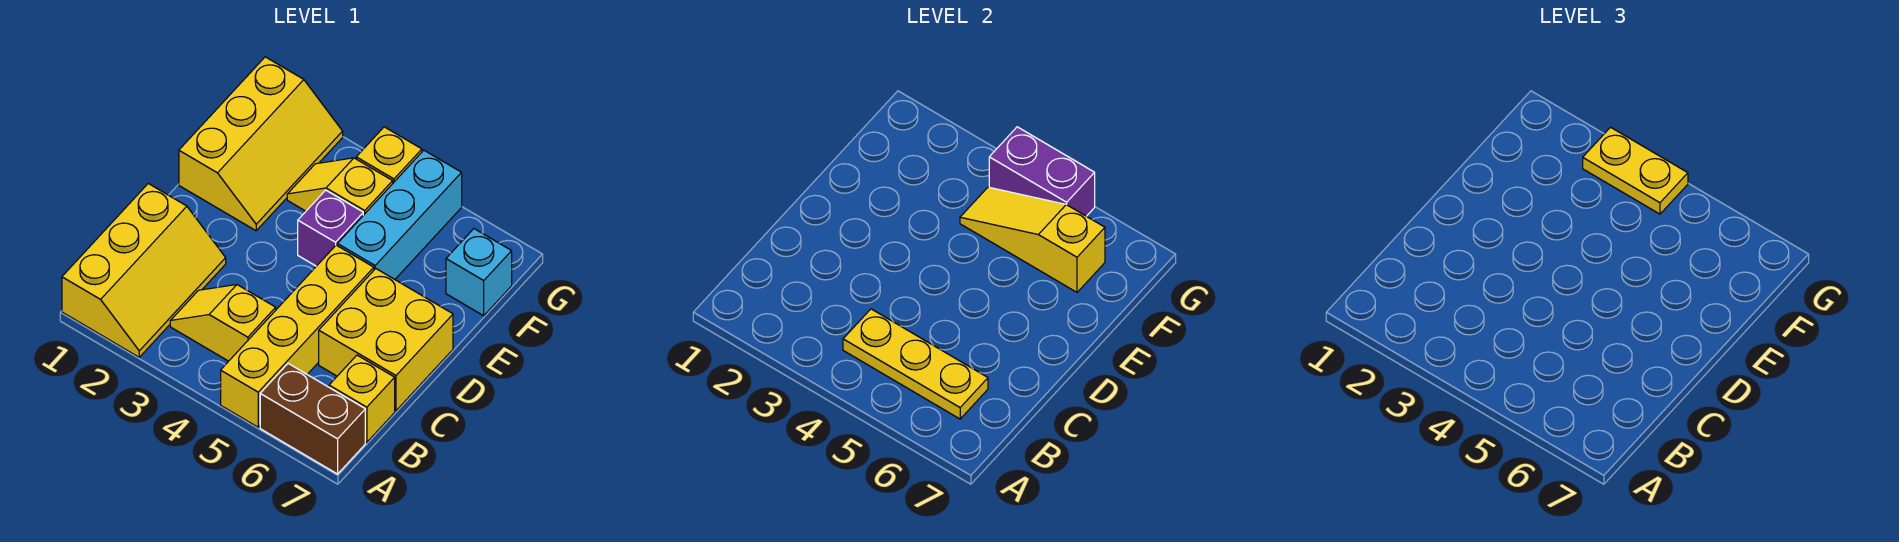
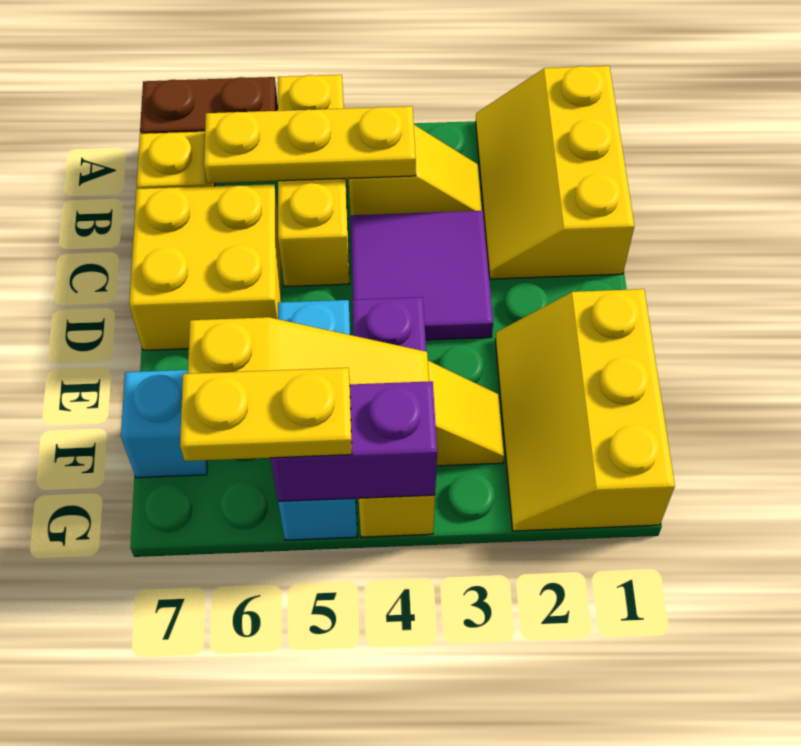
yellow 1x4 brick [221,245,374,427] -> yellow 1x3 brick [278,75,349,287]
none -> purple 2x2 tile [350,211,493,340]
yellow 1x2 plate [1583,127,1688,214] -> yellow 1x2 plate moved to [180,368,352,461]

